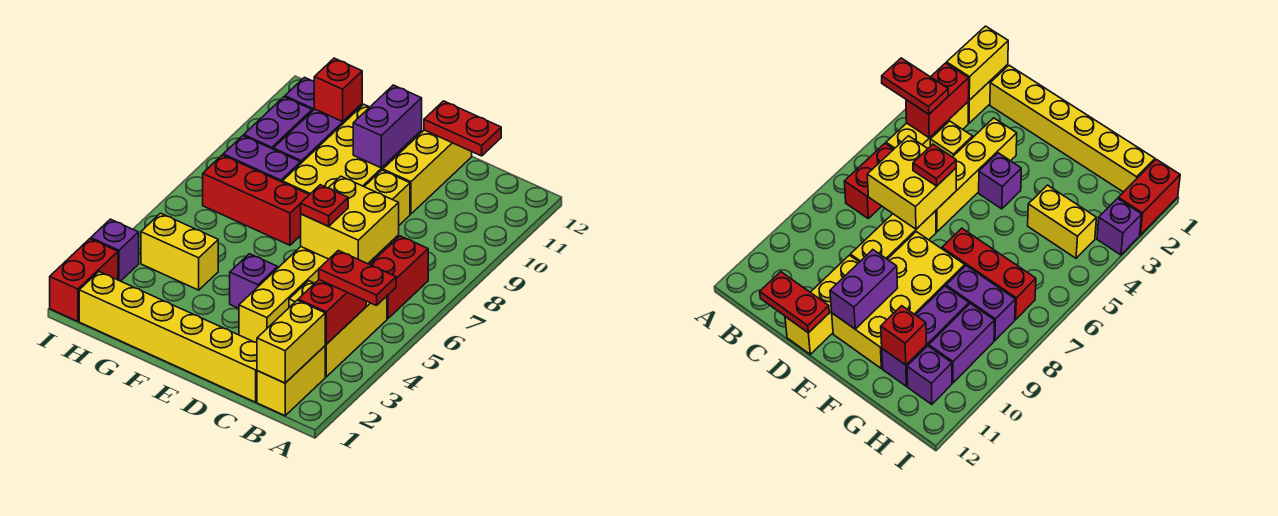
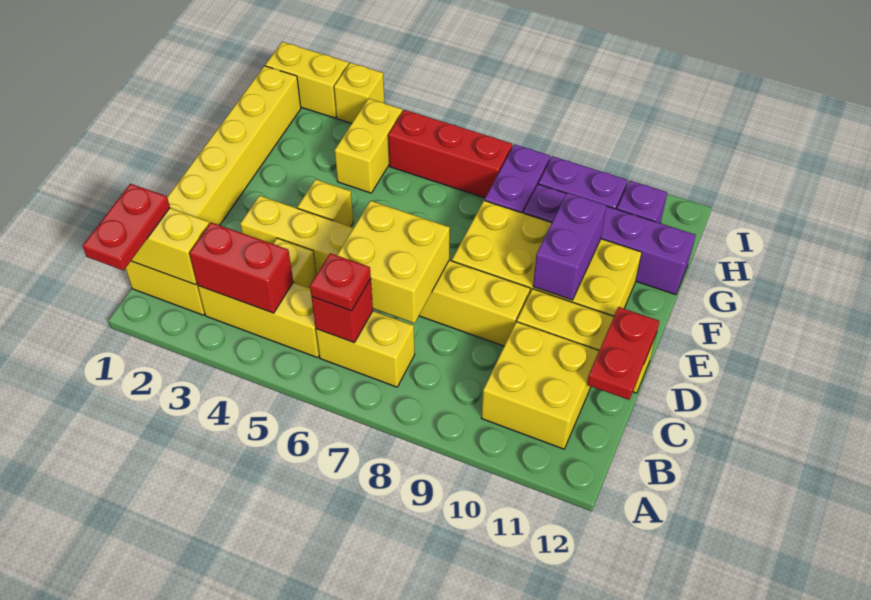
red 1x2 plate [319,251,396,306] -> red 1x2 plate moved to [83,184,170,270]
red 1x2 brick [370,236,428,319] -> yellow 1x2 brick [316,311,415,387]
none -> yellow 2x2 brick [482,322,599,449]
red 1x1 plate [301,185,348,226] -> red 1x1 plate moved to [310,253,371,311]
purple 1x1 brick [230,254,278,308] -> yellow 1x1 brick [298,179,353,227]
purple 1x2 brick [353,85,422,168] -> purple 1x2 brick turned to [533,193,606,300]
red 1x3 brick [203,155,309,245] -> red 1x3 brick turned to [388,110,512,198]
purple 1x3 brick [273,104,362,163] -> purple 1x4 brick [524,184,696,295]
red 1x1 brick [314,58,362,121] -> red 1x1 brick moved to [312,279,373,343]
red 1x2 brick [50,239,118,321] -> yellow 1x2 brick [265,42,349,118]
purple 1x1 brick [91,219,139,281] -> yellow 1x1 brick [334,63,385,123]

